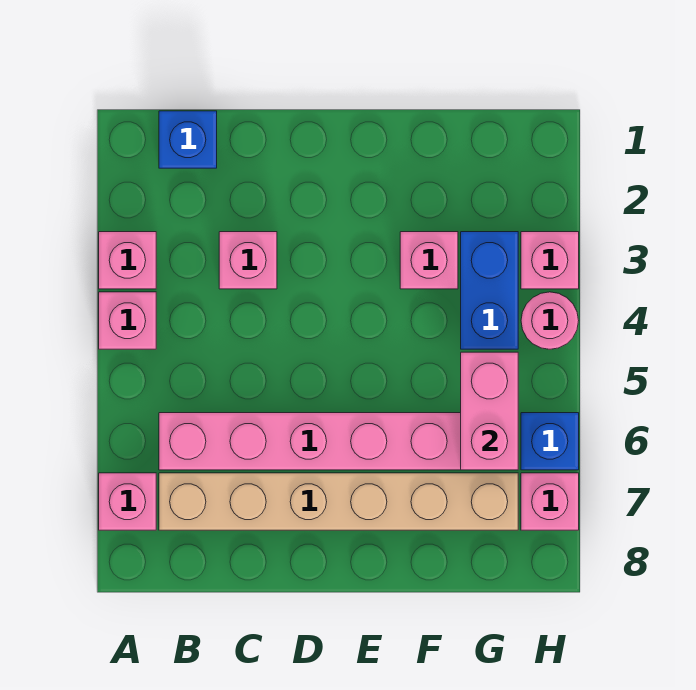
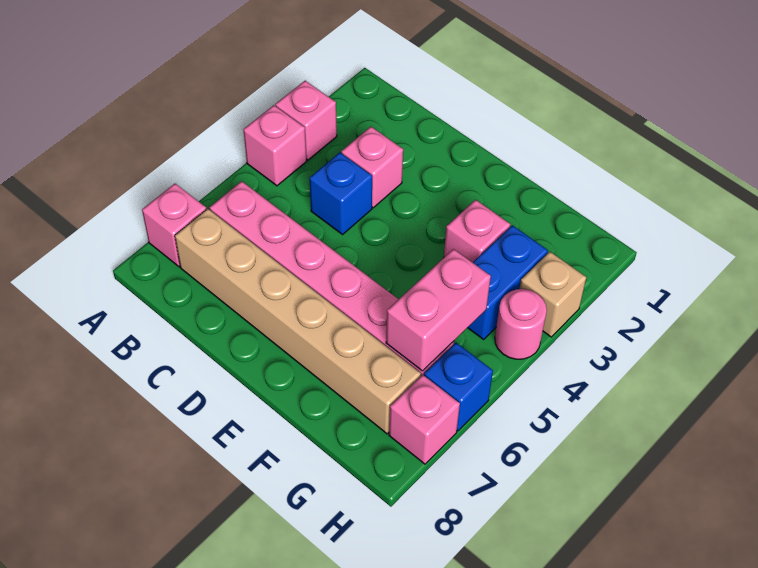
blue 1x1 brick [159,111,217,168] -> blue 1x1 brick moved to [310,153,372,234]
pink 1x1 brick [521,232,579,289] -> tan 1x1 brick [519,252,586,337]

